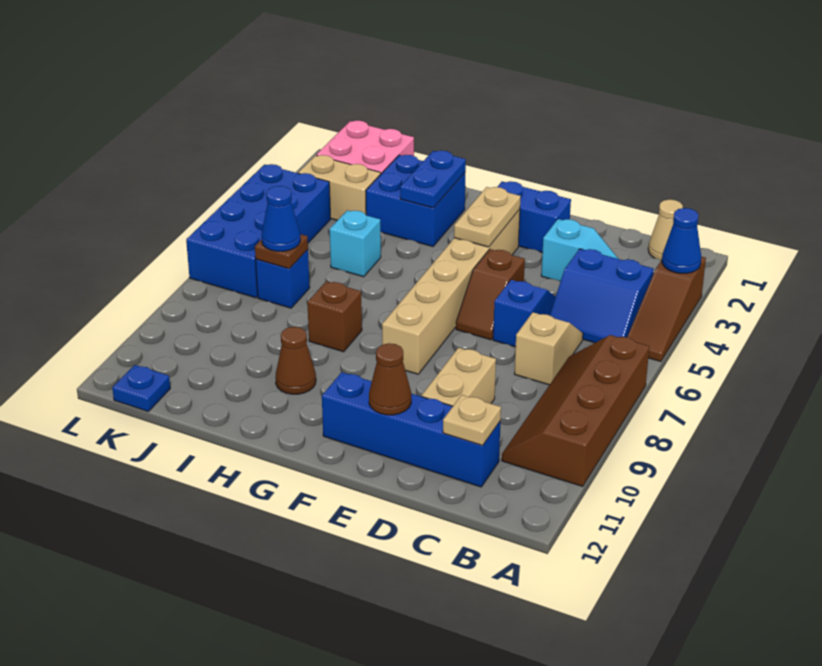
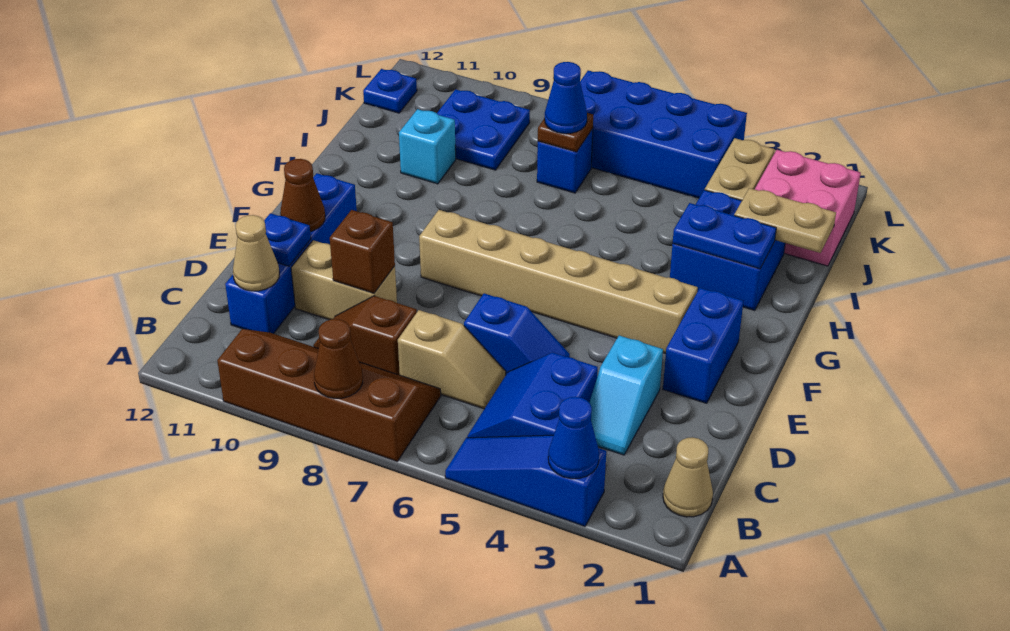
brown 1x3 slope [627,257,706,362] -> blue 1x3 slope [445,435,606,526]
tan 1x1 plate [443,395,501,445] -> tan 1x1 cone [233,215,279,291]
none -> blue 1x1 plate [264,213,311,266]
brown 1x2 slope [456,249,525,340] -> brown 1x2 slope moved to [313,296,417,375]
tan 1x2 plate [454,187,521,247] -> tan 1x2 plate moved to [734,188,836,253]
brown 1x1 brick [307,281,362,352] -> brown 1x1 brick moved to [330,210,395,293]
brown 1x1 cone [275,327,316,394] -> brown 1x1 cone moved to [314,319,363,398]
cyan 1x1 brick [330,210,381,277] -> cyan 1x1 brick moved to [399,109,456,184]
none -> blue 2x2 plate [437,89,530,170]

